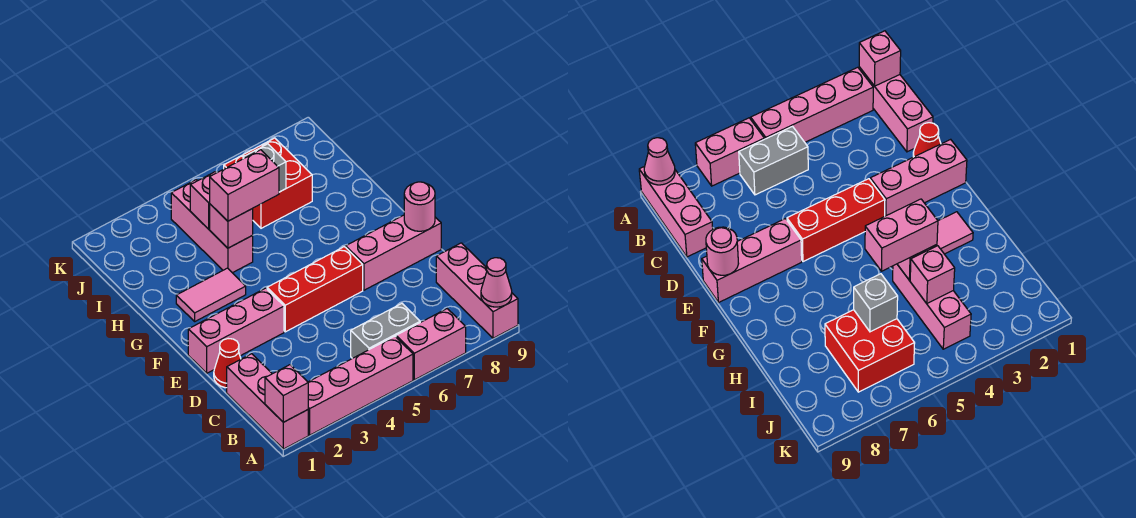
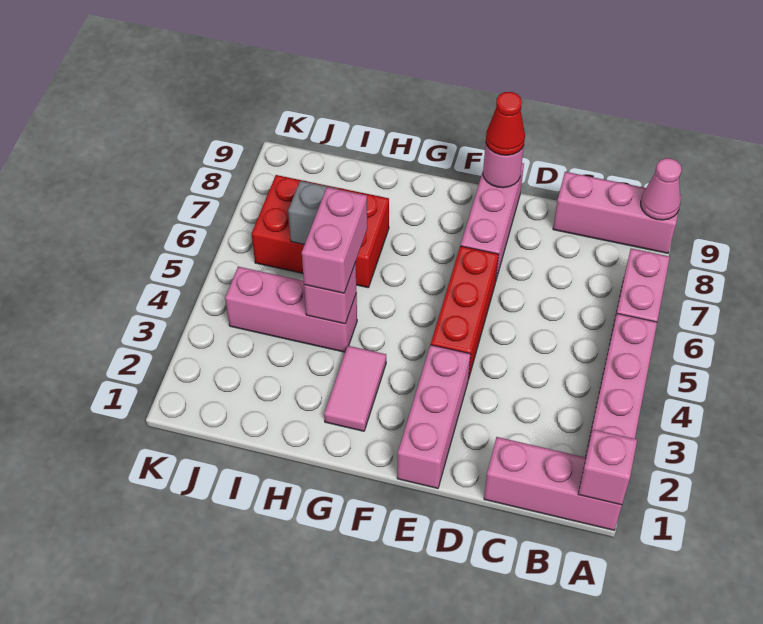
grey 1x2 brick [351,303,420,358] -> none
red 1x1 cone [214,339,241,388] -> red 1x1 cone moved to [486,92,525,155]
pink 1x1 brick [190,172,216,229] -> none
red 2x2 brick [224,138,312,228] -> red 2x3 brick [252,175,389,288]

